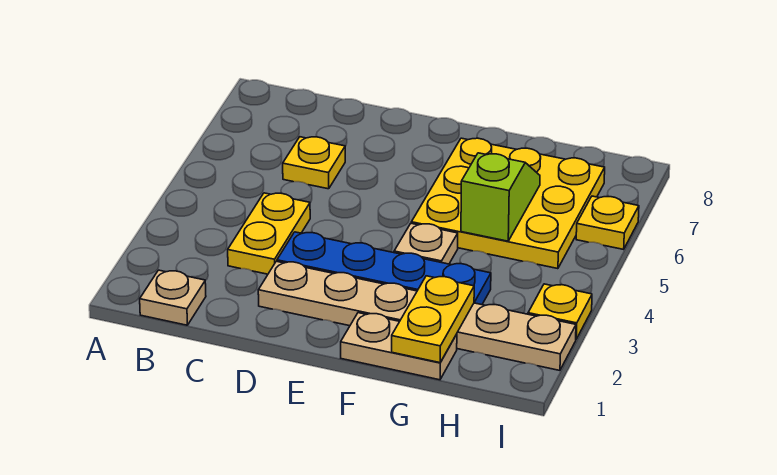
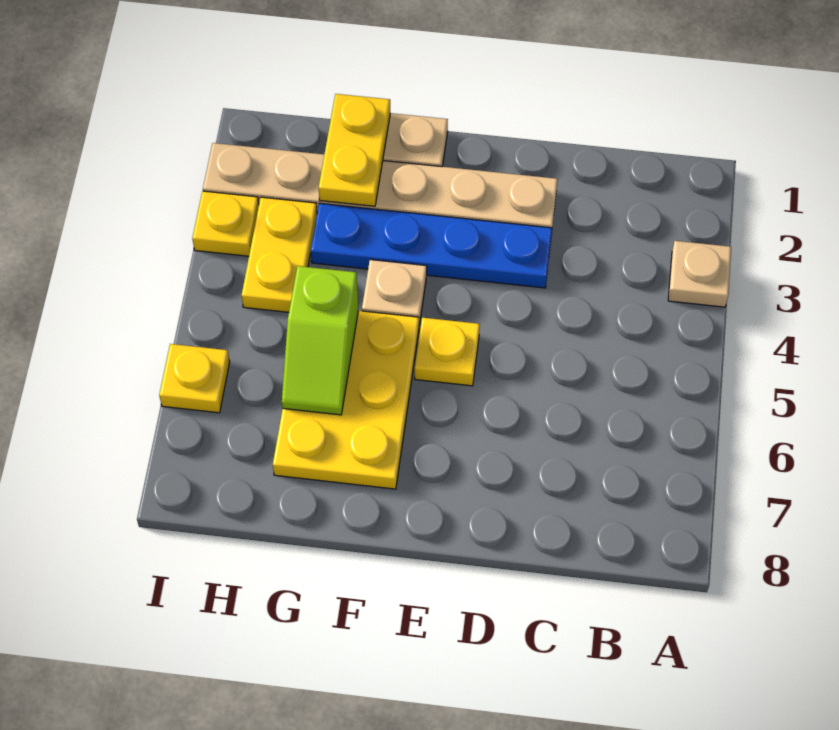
tan 1x1 plate [140,270,206,325] -> tan 1x1 plate moved to [668,241,731,307]
yellow 1x2 plate [228,193,310,274] -> yellow 1x2 plate moved to [241,197,317,312]
yellow 1x1 plate [283,137,345,189] -> yellow 1x1 plate moved to [415,318,480,386]
yellow 3x3 plate [411,138,605,269] -> yellow 2x3 plate [273,311,419,489]

